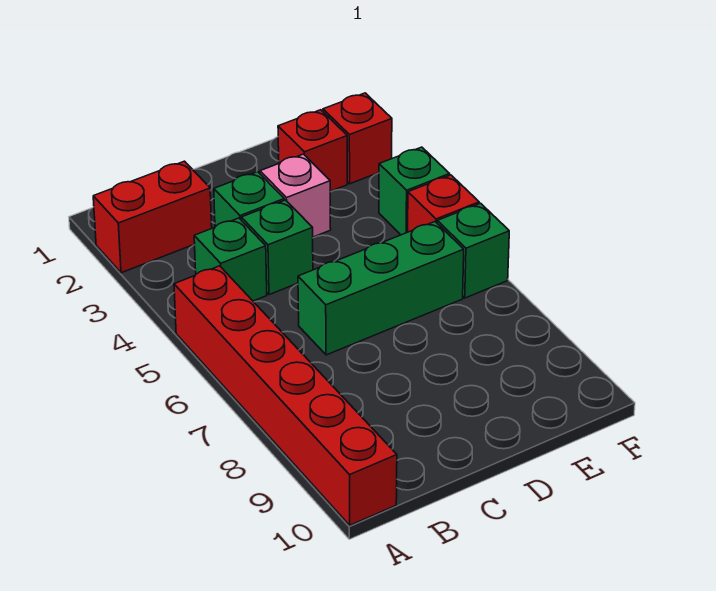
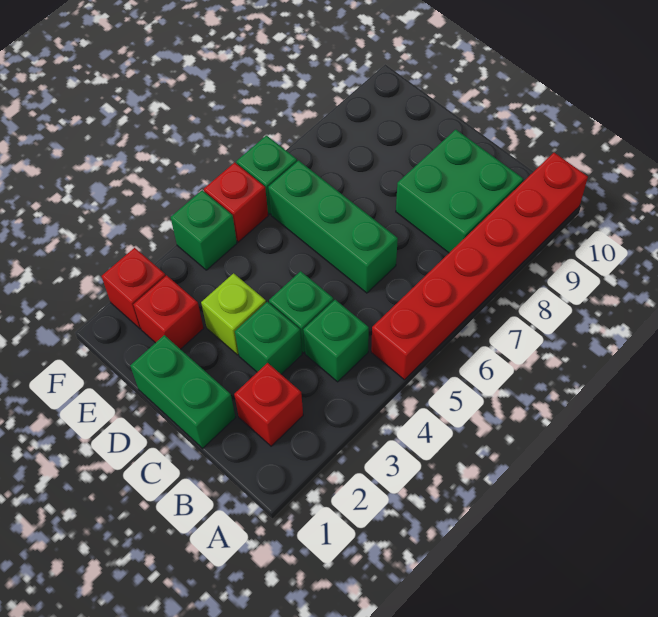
red 1x2 brick [93,161,212,273] -> red 1x1 brick [234,363,303,446]
none -> green 2x2 brick [396,130,523,253]
none -> green 1x2 brick [130,335,235,448]
pink 1x1 brick [260,154,331,237] -> lime 1x1 brick [201,273,266,355]

